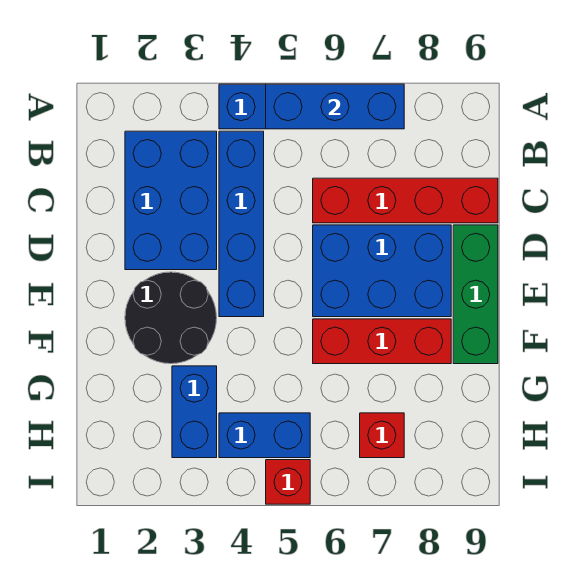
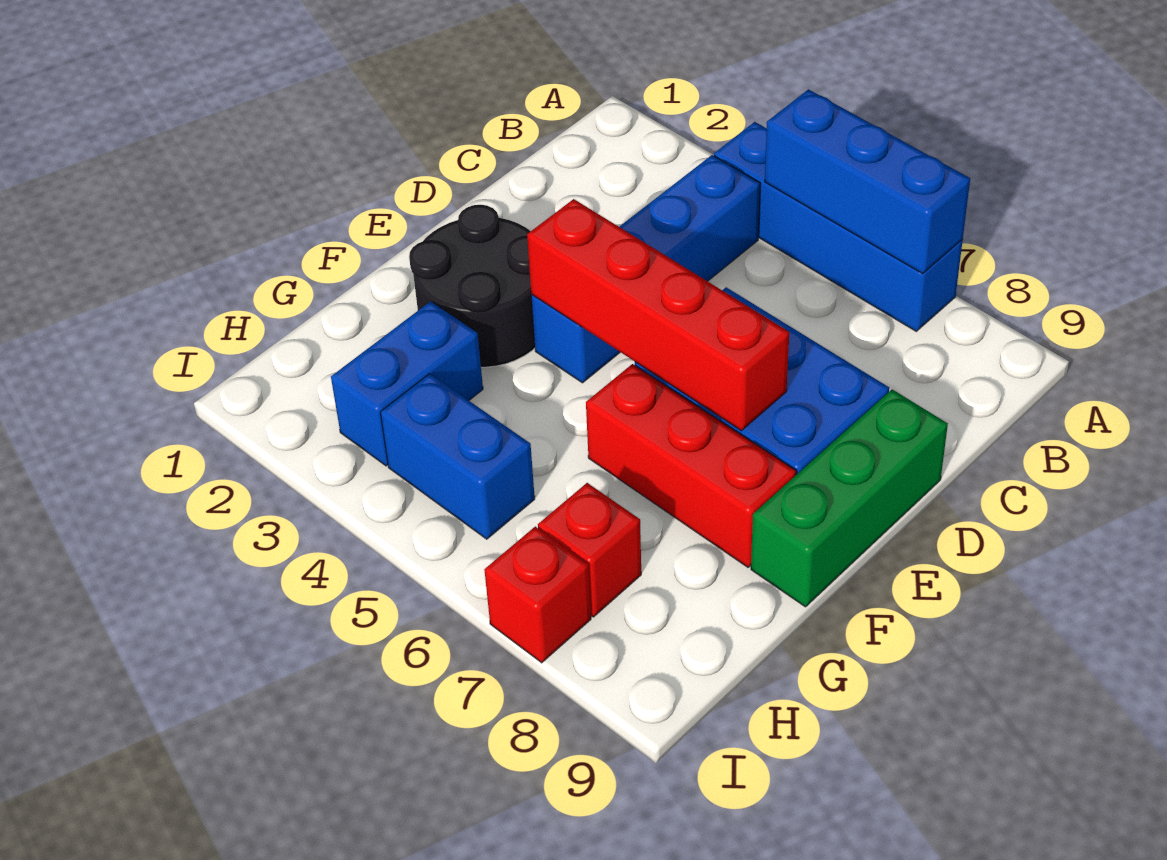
blue 2x3 brick [125,131,217,270] -> none
red 1x4 brick [313,178,498,223] -> red 1x4 brick moved to [527,199,789,431]
red 1x1 brick [266,460,310,504] -> red 1x1 brick moved to [484,527,591,663]

